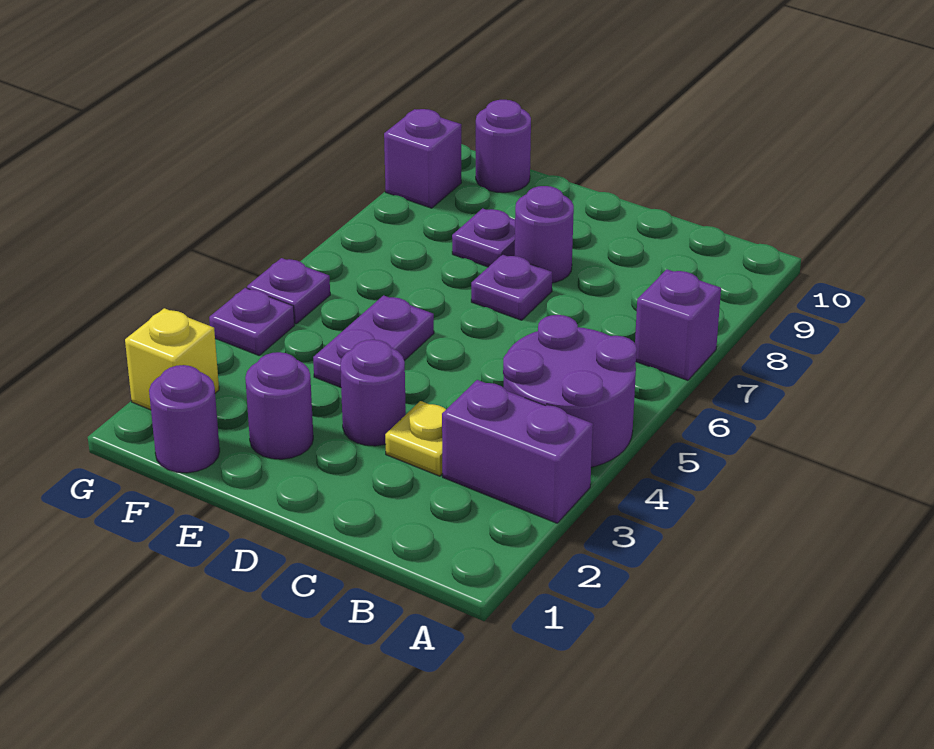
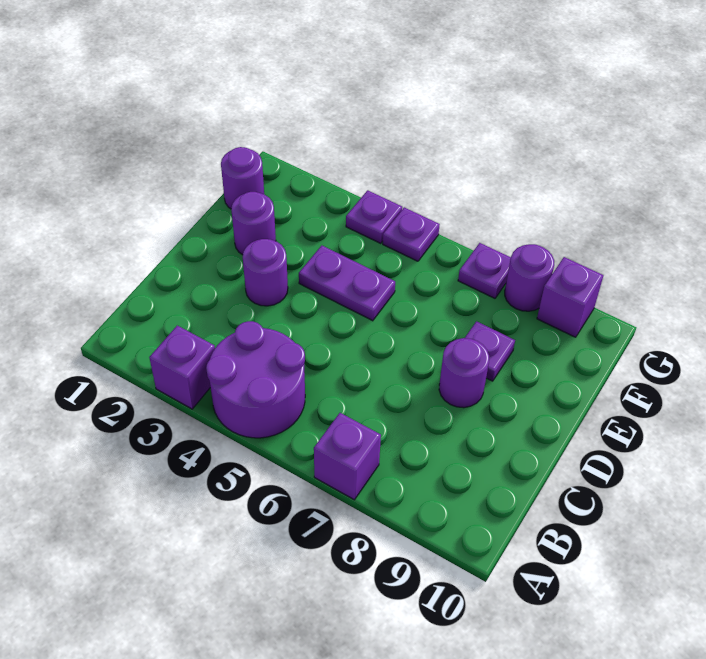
purple 1x2 brick [442,380,593,523] -> purple 1x1 brick [149,325,215,409]
yellow 1x1 plate [385,401,446,476] -> none
purple 1x1 plate [471,254,552,320] -> purple 1x1 plate moved to [458,243,511,298]
purple 1x1 round brick [476,100,531,193] -> purple 1x1 round brick moved to [505,244,554,311]
yellow 1x1 brick [125,308,219,410] -> none

